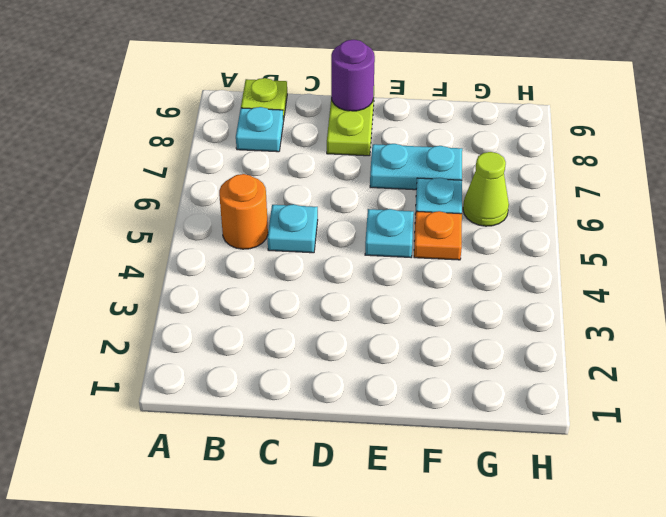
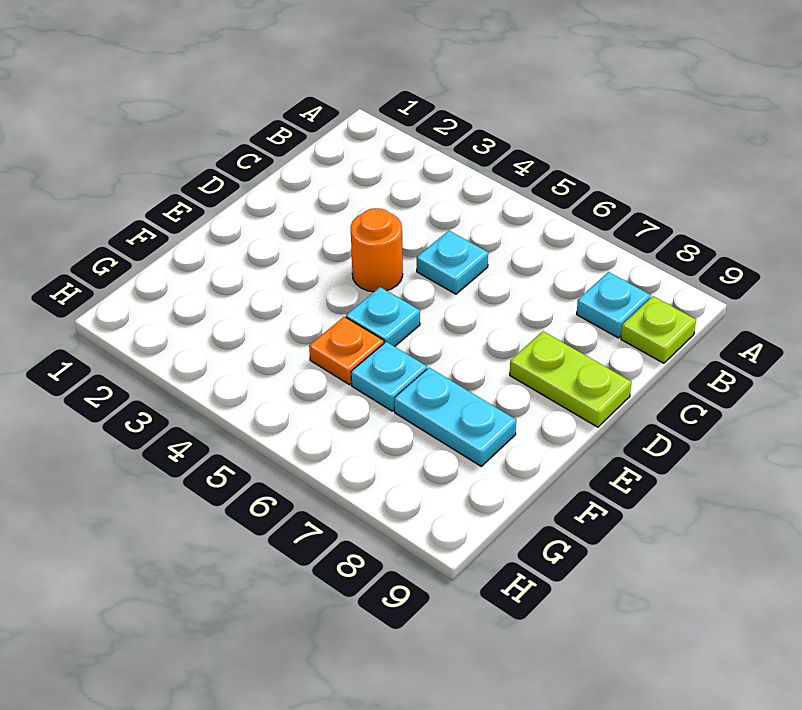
orange 1x1 round brick [219,174,268,249] -> orange 1x1 round brick moved to [351,208,403,292]
purple 1x1 round brick [331,40,375,111] -> none
cyan 1x2 plate [370,144,462,190] -> cyan 1x2 plate turned to [394,368,516,466]
lime 1x1 cone [463,152,509,226] -> none

